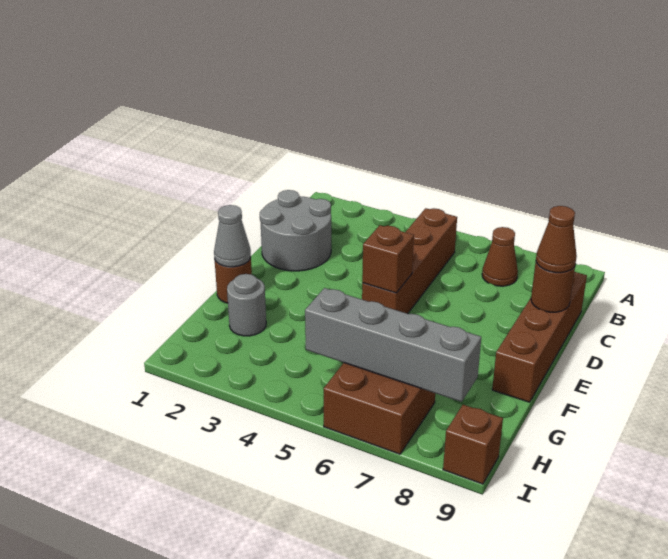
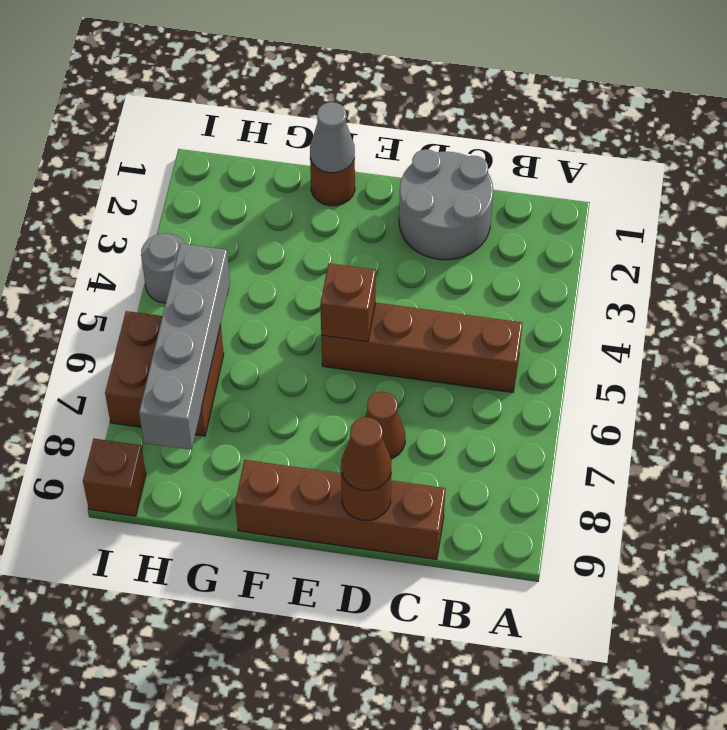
brown 1x1 cone [482,227,518,286] -> brown 1x1 cone moved to [365,392,405,459]
grey 1x1 round brick [227,274,266,336] -> grey 1x1 round brick moved to [141,234,185,303]

